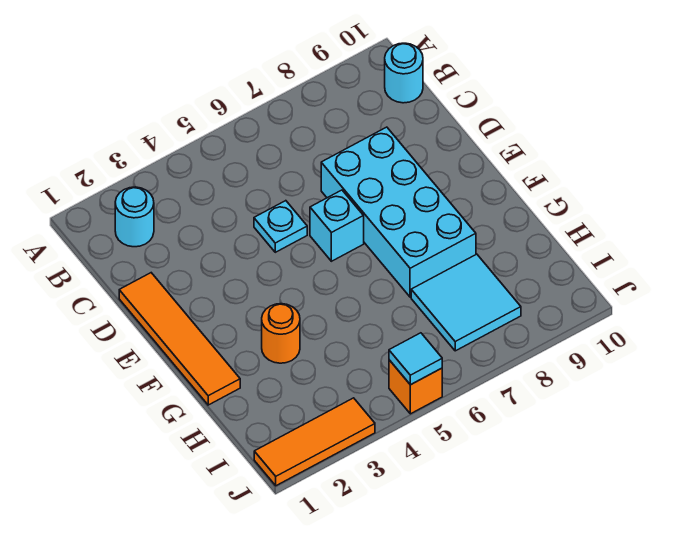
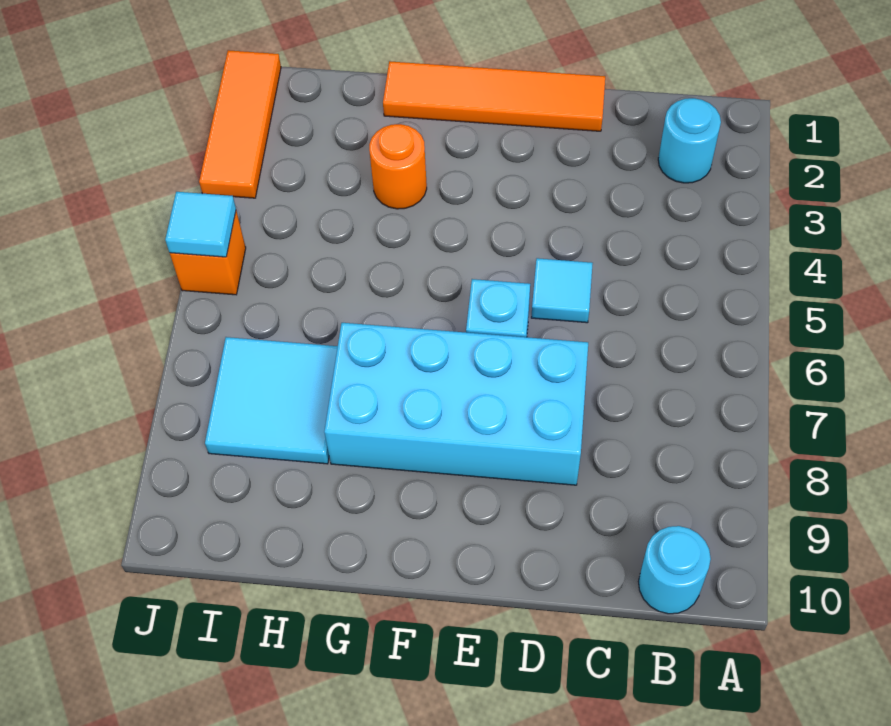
cyan 1x1 plate [254,201,307,252] -> cyan 1x1 tile [531,258,593,323]

